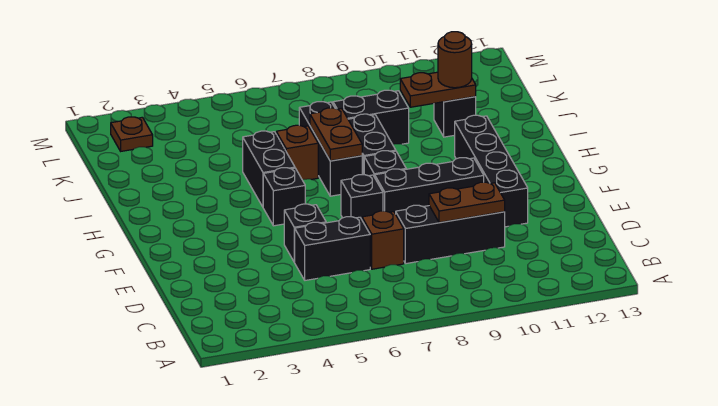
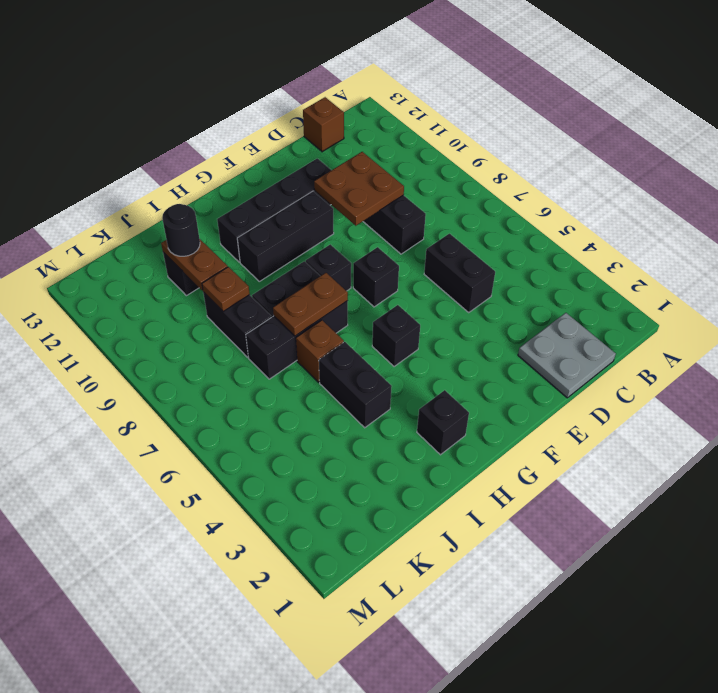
none -> grey 2x2 plate [518,313,616,398]
brown 1x1 brick [362,211,404,269] -> brown 1x1 brick moved to [303,97,344,152]
brown 1x2 plate [429,182,505,223] -> brown 2x2 plate [314,152,404,226]
black 1x1 brick [284,204,326,262] -> black 1x1 brick moved to [417,390,469,455]
black 1x3 brick [375,158,484,214] -> black 1x3 brick turned to [237,191,334,281]
black 1x2 brick [243,131,295,207] -> black 1x2 brick turned to [319,342,392,428]
brown 1x1 round brick [438,32,472,88] -> black 1x1 round brick [162,204,200,256]
brown 1x1 plate [111,117,153,151] -> brown 1x1 plate moved to [202,267,250,312]

